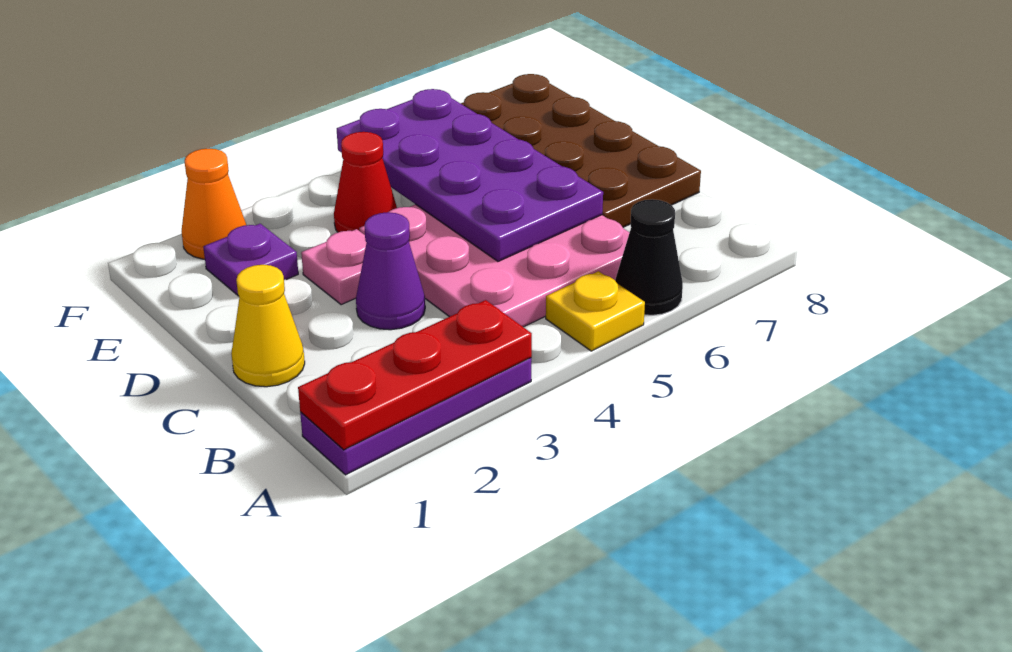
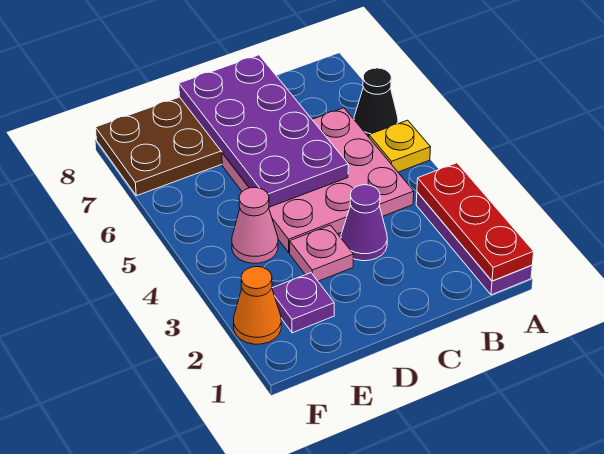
yellow 1x1 cone [231,265,305,387] -> none
purple 2x4 plate [337,89,603,261] -> purple 2x4 plate turned to [179,55,348,207]
red 1x1 cone [334,132,397,232] -> pink 1x1 cone [232,187,278,263]

